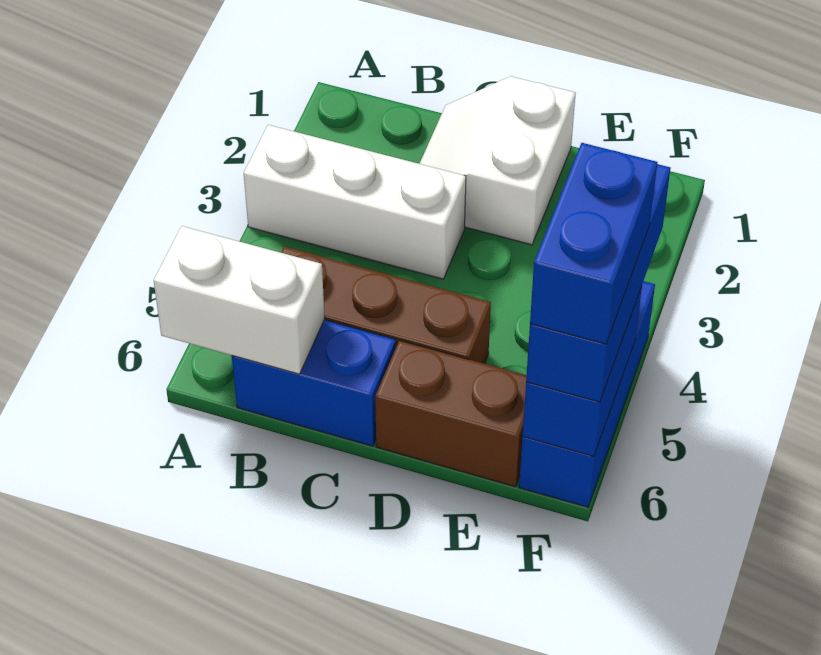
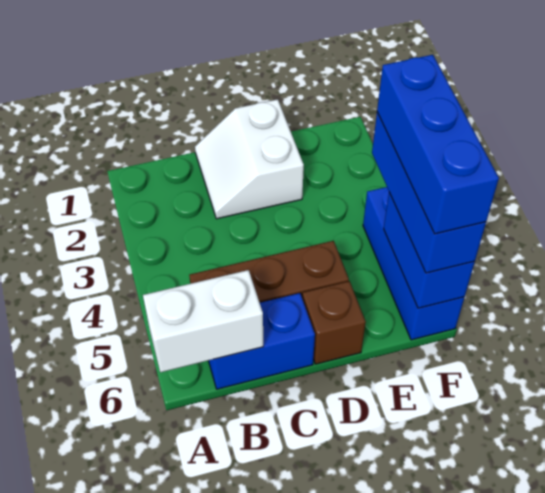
white 1x3 brick [244,125,466,279] -> none
brown 1x2 brick [375,340,527,487] -> brown 1x1 brick [302,281,366,364]
blue 1x2 brick [530,143,657,344] -> blue 1x3 brick [377,55,499,234]

